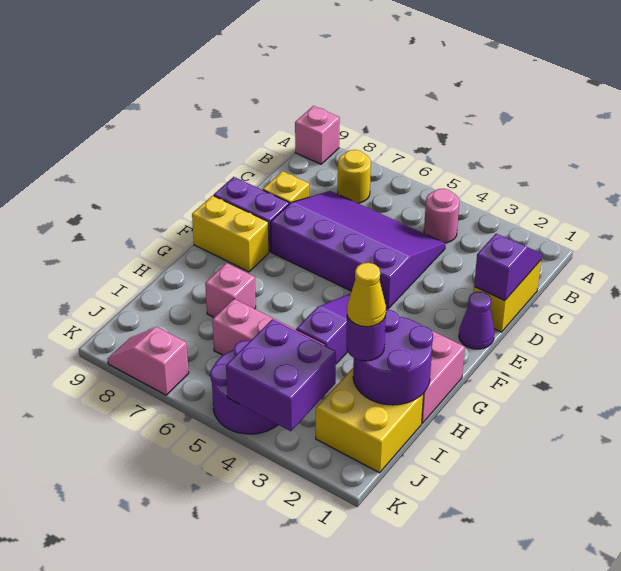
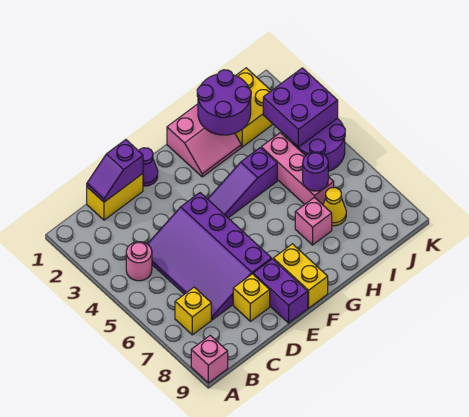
yellow 1x1 round brick [338,150,371,203] -> yellow 1x1 brick [175,287,211,335]
purple 1x1 round brick [346,316,386,361] -> purple 1x1 round brick moved to [303,152,328,191]
yellow 1x1 cone [347,263,386,327] -> yellow 1x1 cone moved to [323,188,346,226]
pink 1x2 slope [108,327,189,395] -> none

